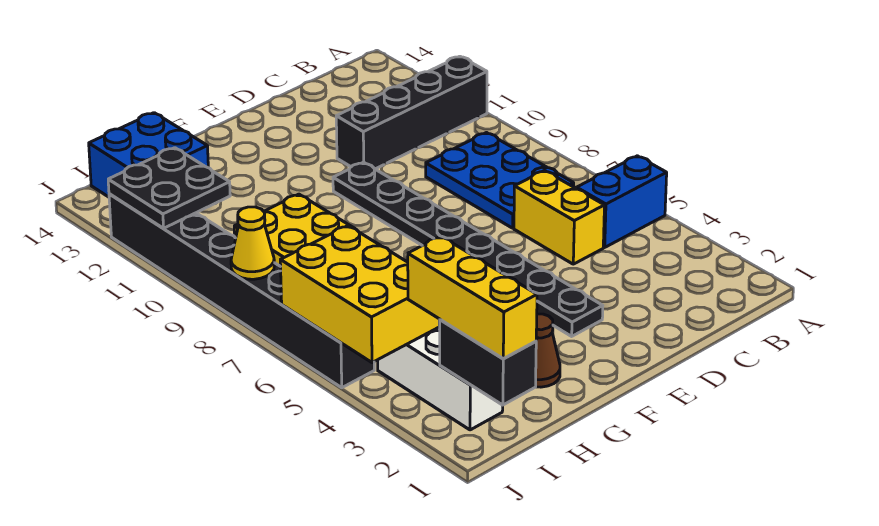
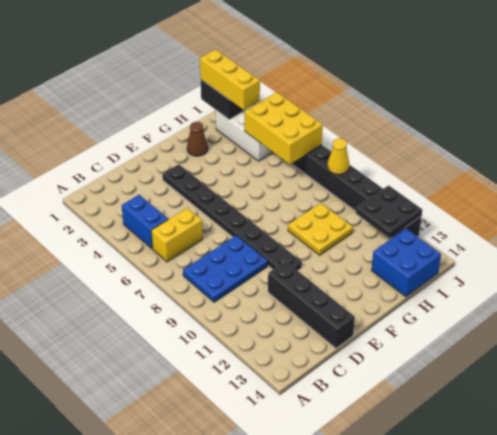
blue 1x2 brick [577,156,667,247] -> blue 1x2 brick turned to [122,195,168,249]
black 1x4 brick [336,56,487,169] -> black 1x4 brick turned to [268,261,355,348]
blue 2x3 plate [426,133,574,228] -> blue 2x3 plate turned to [183,235,268,302]
yellow 1x2 brick [514,171,604,264] -> yellow 1x2 brick turned to [151,208,203,262]

